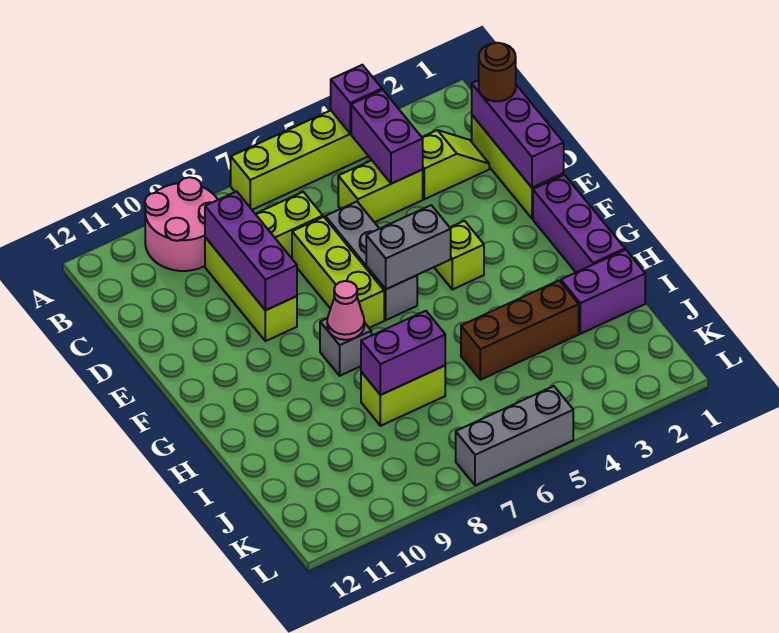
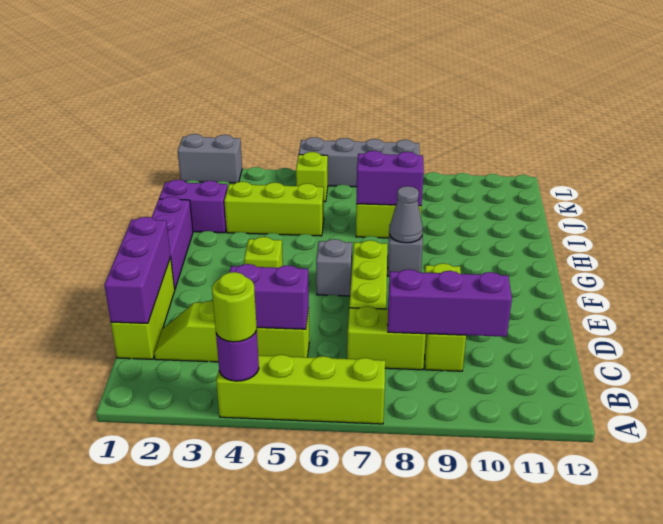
purple 1x1 brick [331,65,382,134] -> purple 1x1 round brick [216,331,259,381]
none -> lime 1x1 round brick [212,272,257,342]
pink 2x2 round brick [145,177,218,271] -> none
purple 1x2 brick [351,90,423,184] -> purple 1x2 brick turned to [229,264,309,329]
brown 1x1 round brick [479,43,516,101] -> none
purple 1x3 brick [205,191,297,310] -> purple 1x3 brick turned to [388,269,512,337]
grey 1x3 brick [325,202,417,320] -> grey 1x1 brick [316,239,352,296]
grey 1x2 brick [366,205,451,289] -> grey 1x2 brick moved to [178,134,242,183]
pink 1x1 cone [327,281,364,340] -> grey 1x1 cone [389,186,423,243]
brown 1x3 brick [461,281,579,380] -> lime 1x3 brick [224,182,324,236]
none -> lime 1x1 brick [296,152,328,202]
grey 1x3 brick [456,386,573,485] -> grey 1x4 brick [299,137,420,187]

